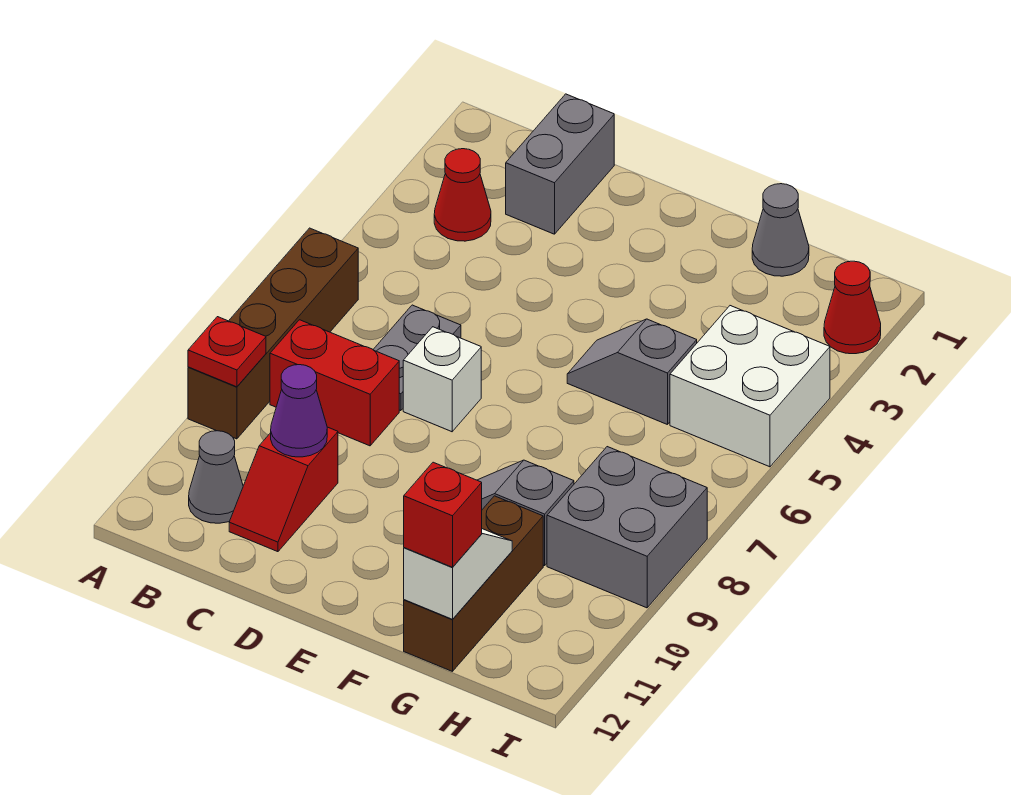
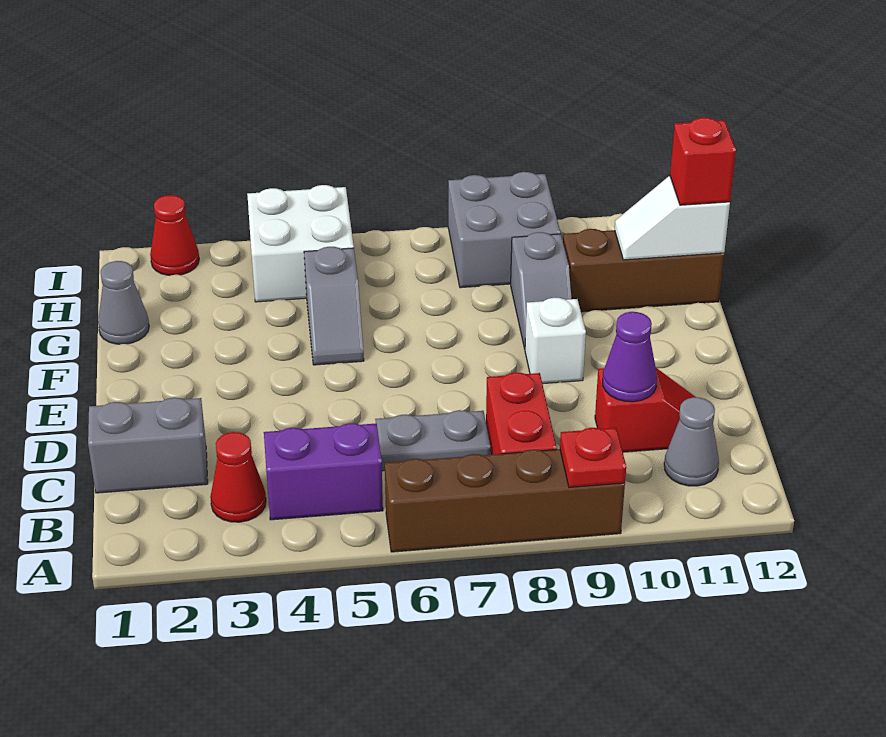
none -> purple 1x2 brick [264,423,383,520]
white 1x1 brick [403,327,481,432] -> white 1x1 brick moved to [525,298,586,384]

